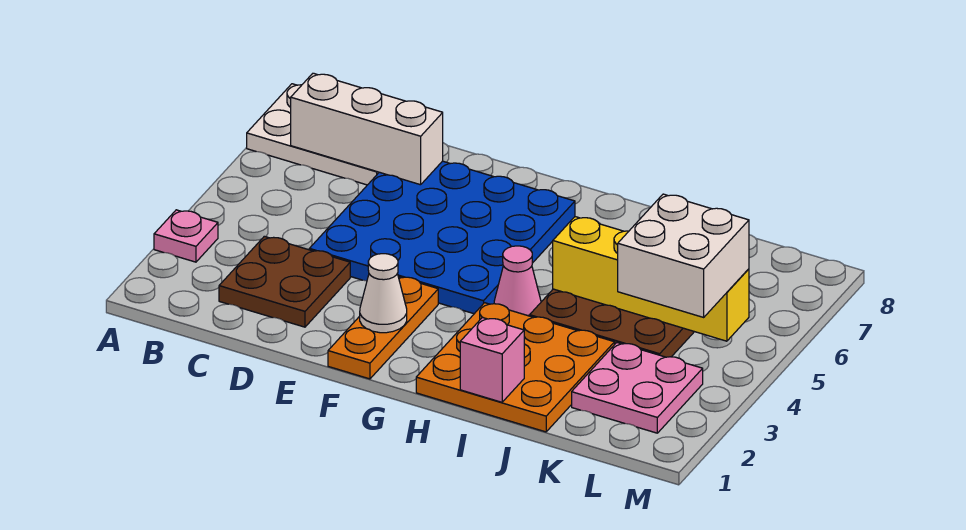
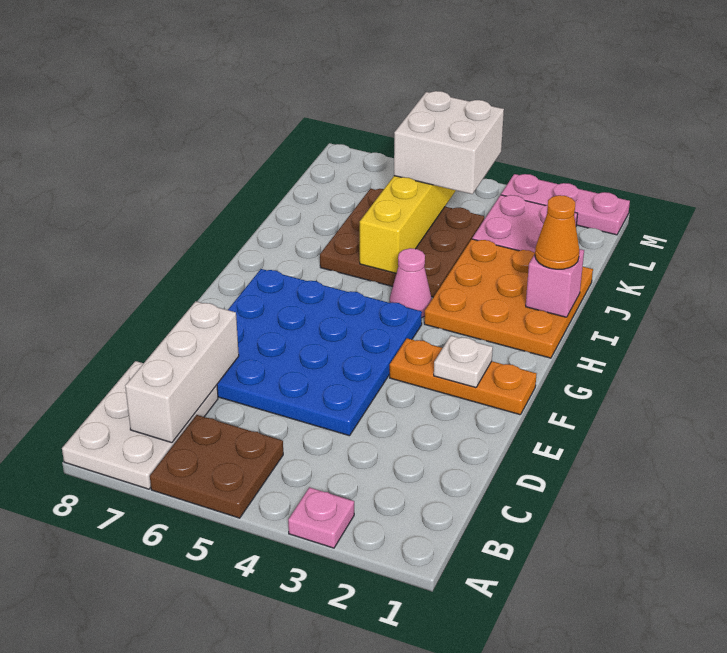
brown 2x2 plate [219,236,350,327] -> brown 2x2 plate moved to [150,415,283,518]
white 1x1 cone [360,254,407,333] -> white 1x1 plate [434,336,493,388]
none -> orange 1x1 cone [535,195,579,269]
none -> pink 1x3 plate [501,174,630,235]

